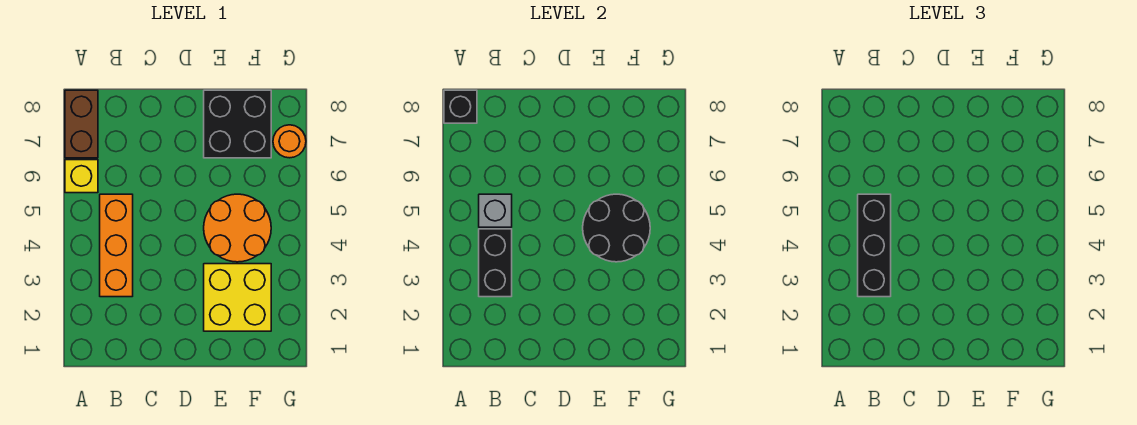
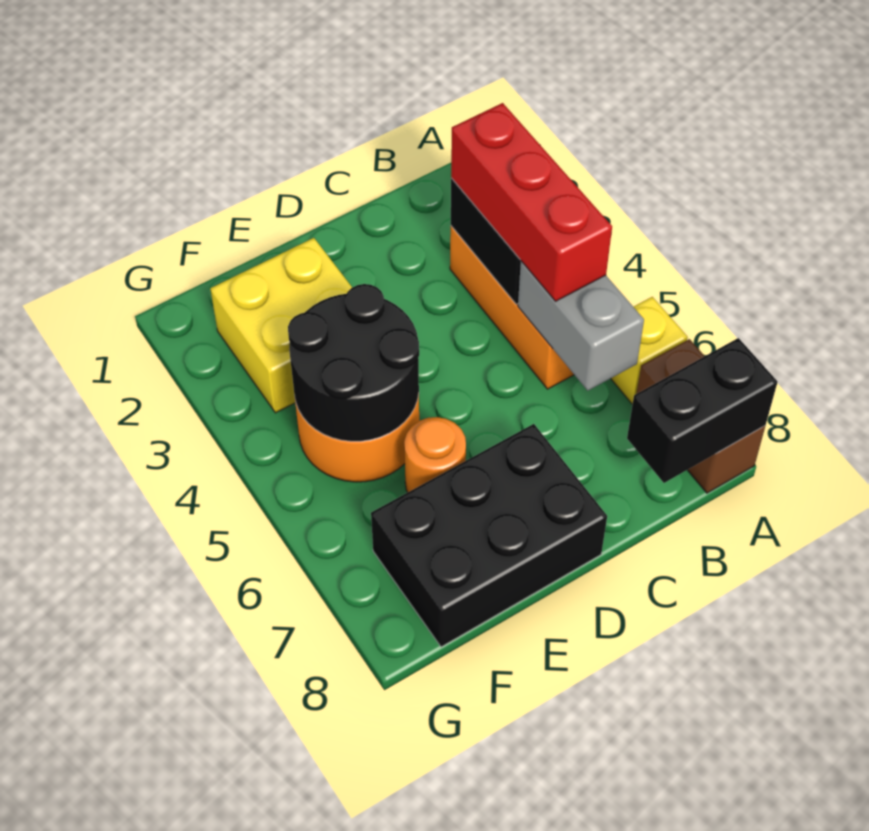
black 1x1 brick [444,90,477,123] -> black 1x2 brick [627,338,778,483]
black 1x3 brick [858,194,891,297] -> red 1x3 brick [451,103,612,301]
grey 1x1 brick [479,194,512,227] -> grey 1x2 brick [518,261,644,390]
black 2x2 brick [204,90,271,158] -> black 2x3 brick [371,424,607,647]
orange 1x1 round brick [273,125,306,158] -> orange 1x1 round brick moved to [404,417,466,492]

